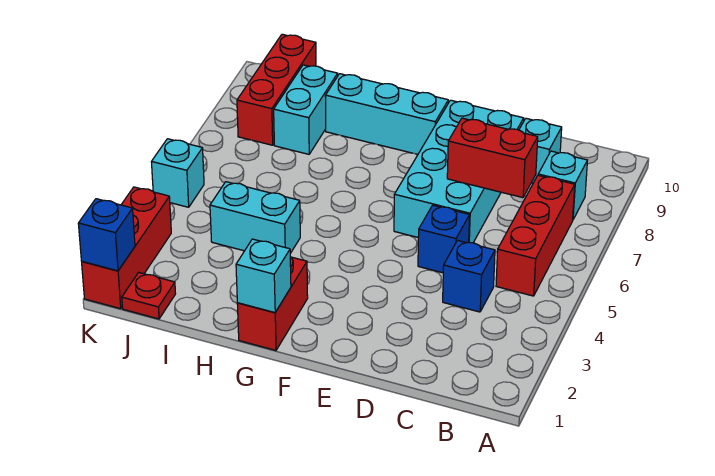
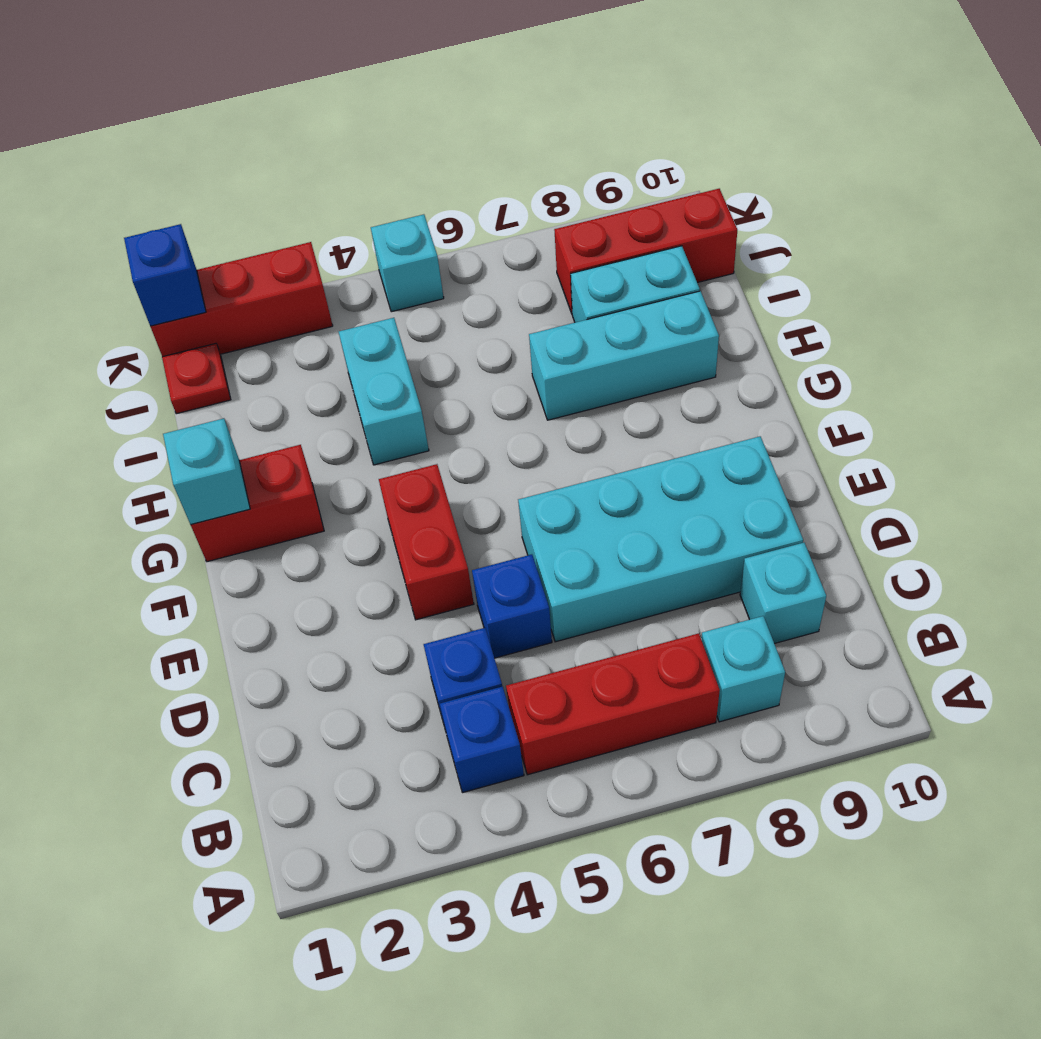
none -> blue 1x1 brick [440,686,524,793]
red 1x2 brick [447,118,538,198] -> red 1x2 brick moved to [379,464,474,620]
cyan 1x3 brick [325,74,448,154] -> cyan 1x3 brick turned to [529,291,719,420]

